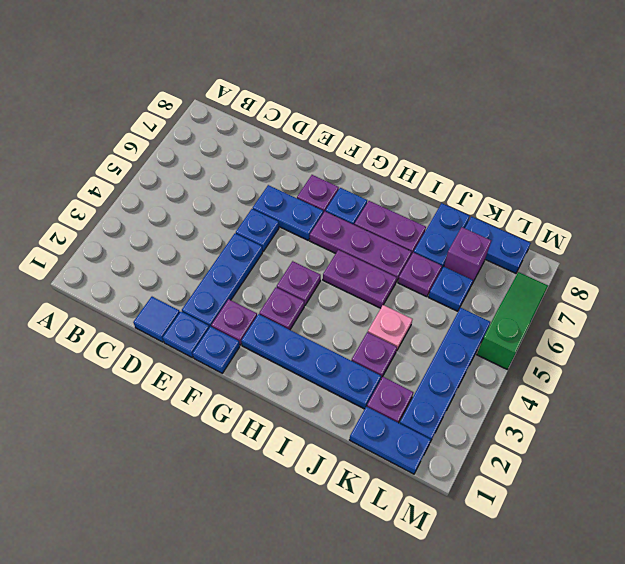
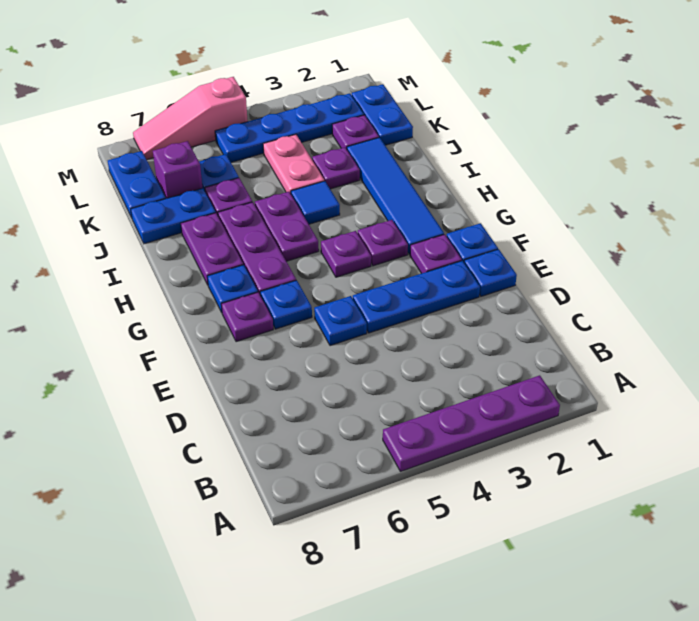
none -> purple 1x4 plate [383,375,560,472]
blue 1x1 tile [133,297,180,342] -> blue 1x1 tile moved to [291,181,340,224]
blue 1x2 plate [253,185,323,240] -> blue 1x1 plate [260,280,312,329]
blue 1x4 plate [241,314,381,409] -> blue 1x4 tile [347,138,444,254]
pink 1x1 plate [368,305,412,351] -> pink 1x2 plate [263,134,324,193]
green 1x3 slope [477,272,548,369] -> pink 1x3 slope [133,77,248,160]

